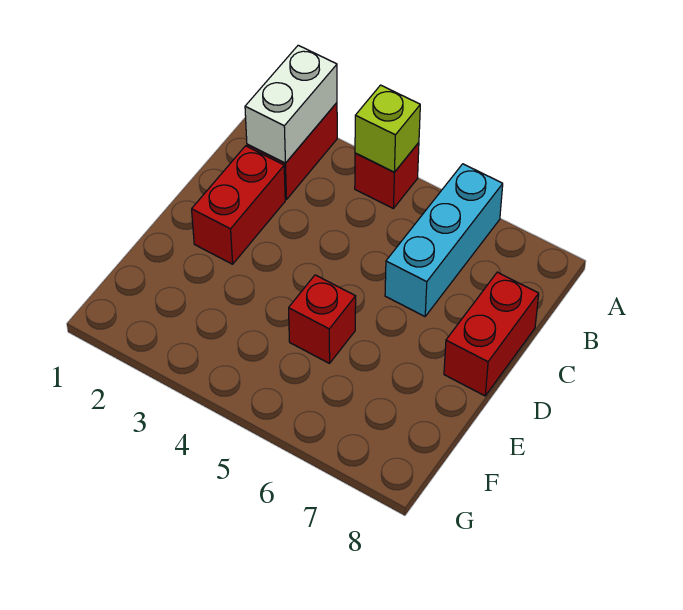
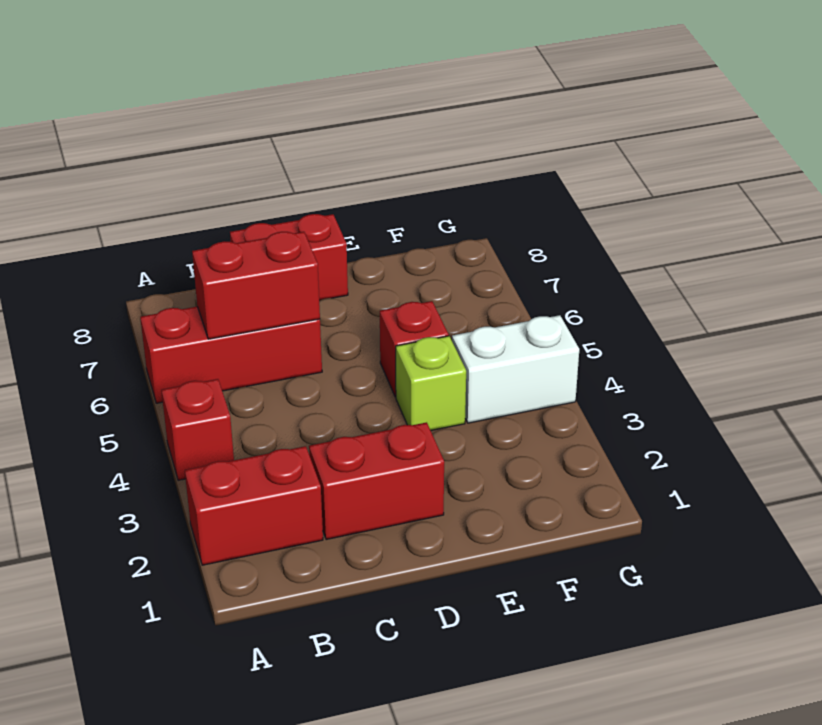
white 1x2 brick [245,45,337,163] -> white 1x2 brick moved to [452,315,579,423]
lime 1x1 brick [355,85,420,172] -> lime 1x1 brick moved to [396,336,466,430]
cyan 1x3 brick [385,164,503,316] -> red 1x3 brick [140,307,322,403]
none -> red 1x2 brick [192,232,320,339]

